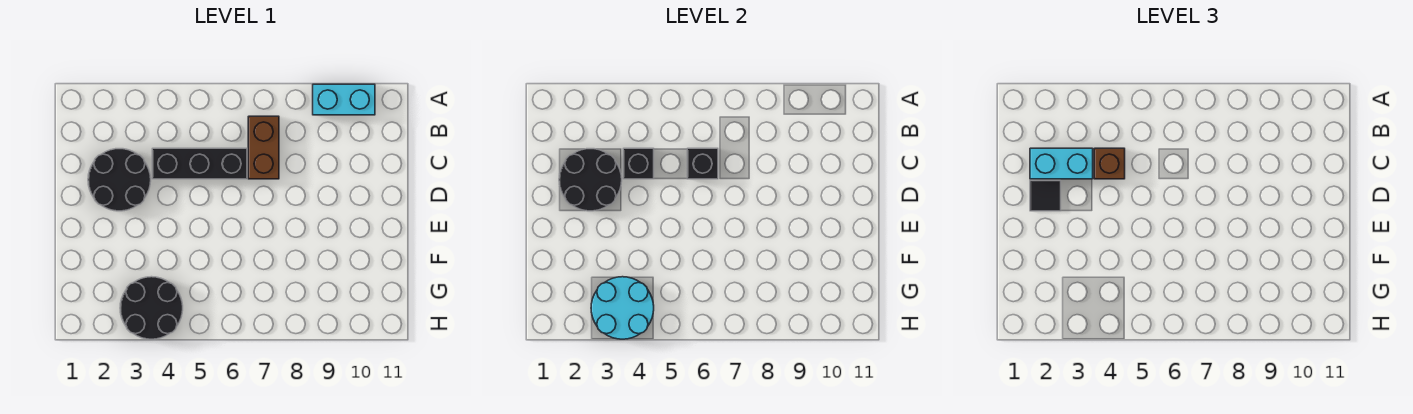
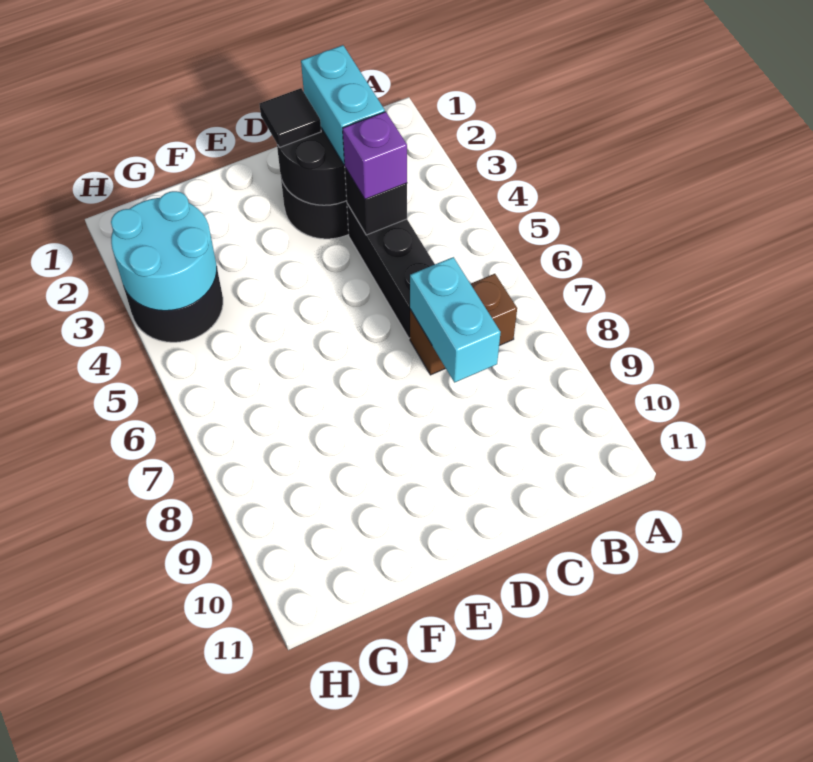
cyan 1x2 brick [313,84,375,115] -> cyan 1x2 brick moved to [410,257,501,383]
brown 1x1 brick [1094,148,1125,179] -> purple 1x1 brick [343,112,407,199]
black 1x1 brick [687,148,718,179] -> none

